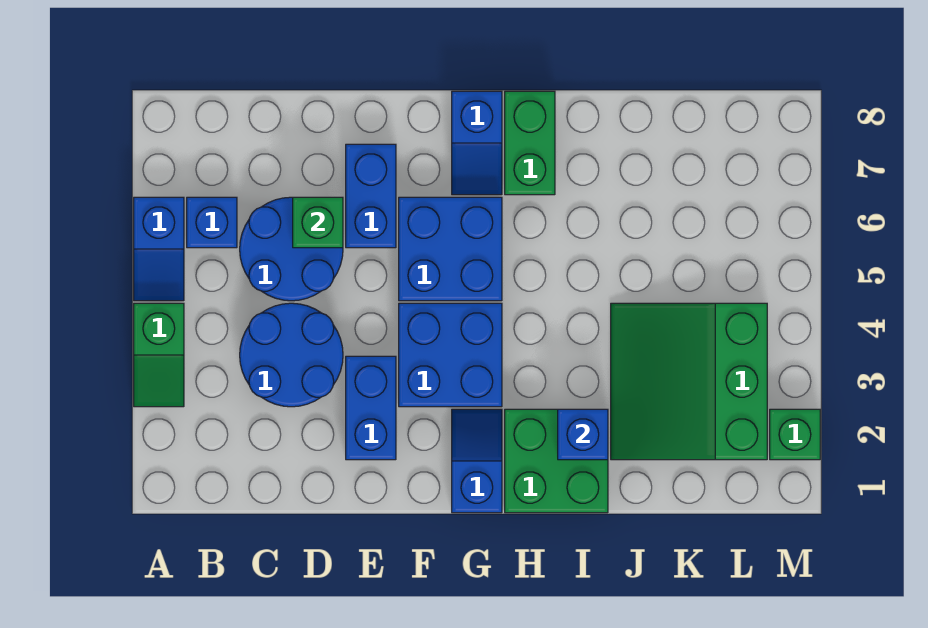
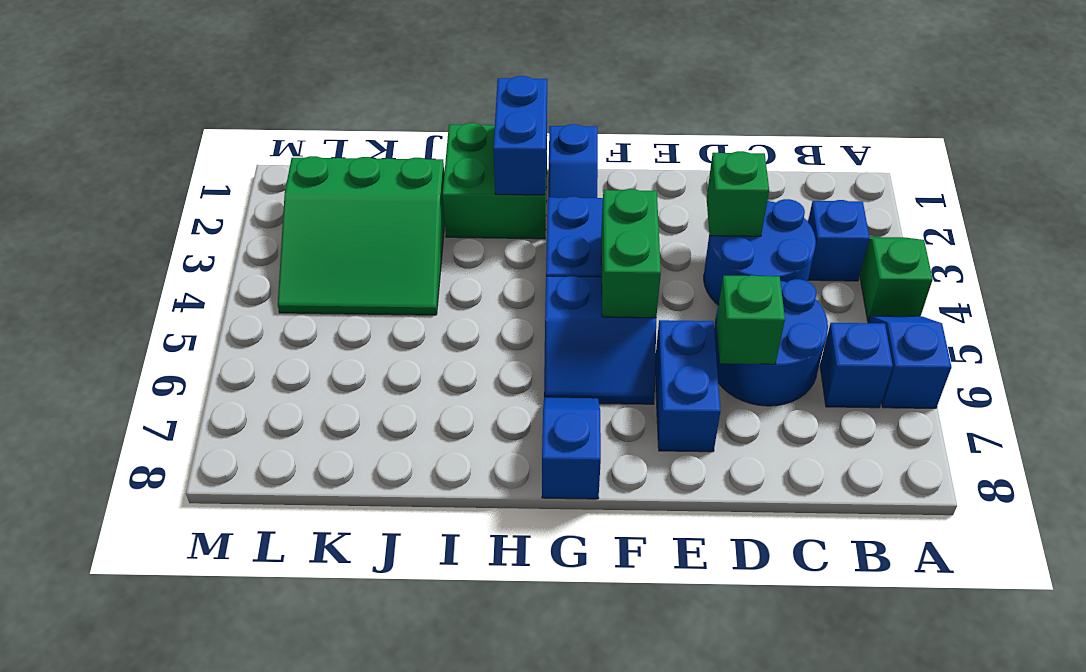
blue 1x2 brick [346,356,396,460] -> blue 1x2 brick moved to [493,76,547,195]
blue 2x2 brick [399,197,502,301] -> blue 2x2 slope [544,276,656,404]
green 1x2 brick [505,91,555,195] -> green 1x2 brick moved to [601,189,661,318]
blue 1x1 brick [558,409,608,460] -> blue 1x1 brick moved to [808,200,870,281]
green 3x3 slope [611,303,767,460] -> green 3x3 slope turned to [278,156,445,315]
green 1x1 brick [770,409,820,460] -> green 1x1 brick moved to [707,151,769,236]

